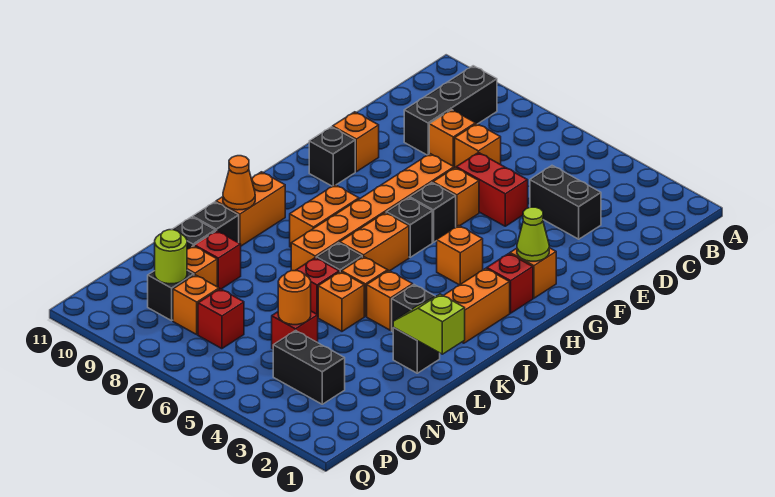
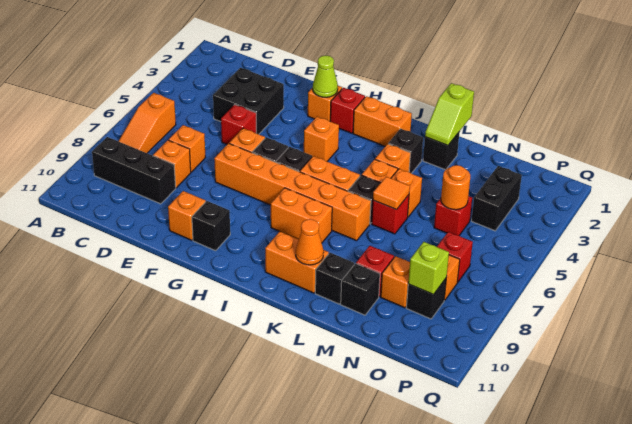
none -> orange 1x3 slope [119,93,176,153]
black 1x2 brick [530,166,601,239] -> black 2x2 brick [213,68,284,134]
red 1x2 brick [456,152,528,226] -> red 1x1 brick [221,105,256,144]
none -> orange 1x1 tile [373,177,410,210]
lime 1x1 round brick [155,230,187,284] -> lime 1x1 brick [408,242,449,295]

